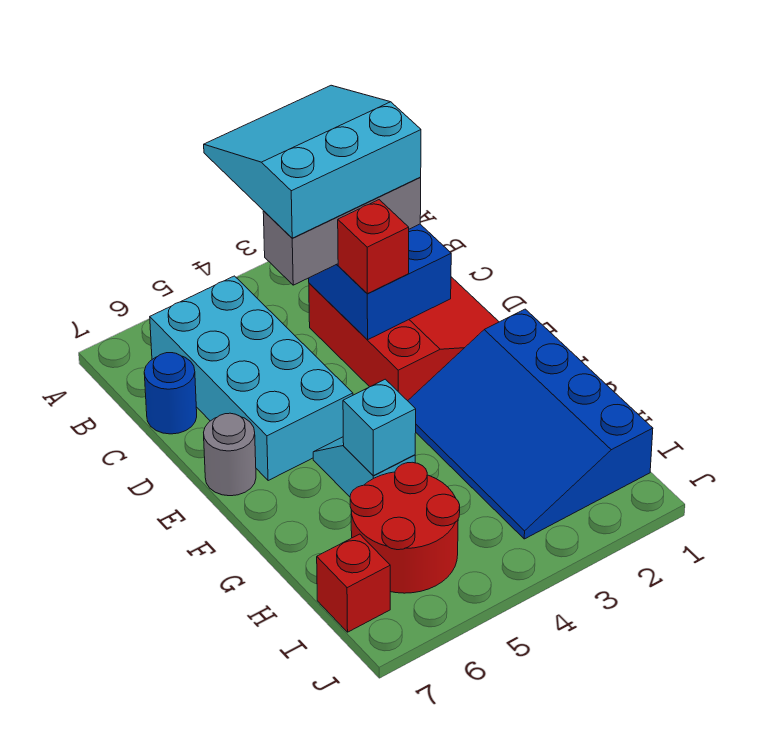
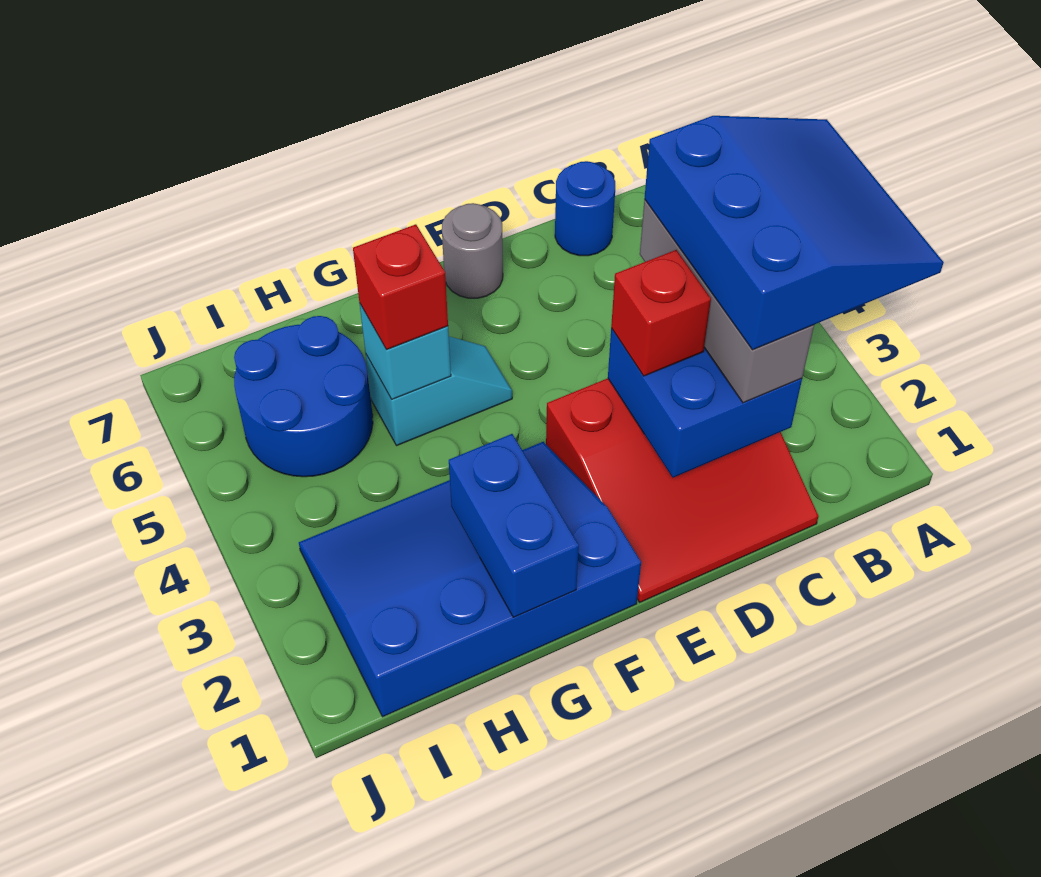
cyan 3x3 slope [204,85,421,238] -> blue 3x3 slope [645,116,944,350]
cyan 2x4 brick [150,276,353,481] -> none
none -> blue 1x2 brick [449,434,579,617]
red 2x2 round brick [350,462,460,593] -> blue 2x2 round brick [234,316,373,477]
red 1x1 brick [317,534,390,632] -> red 1x1 brick moved to [353,224,448,350]

